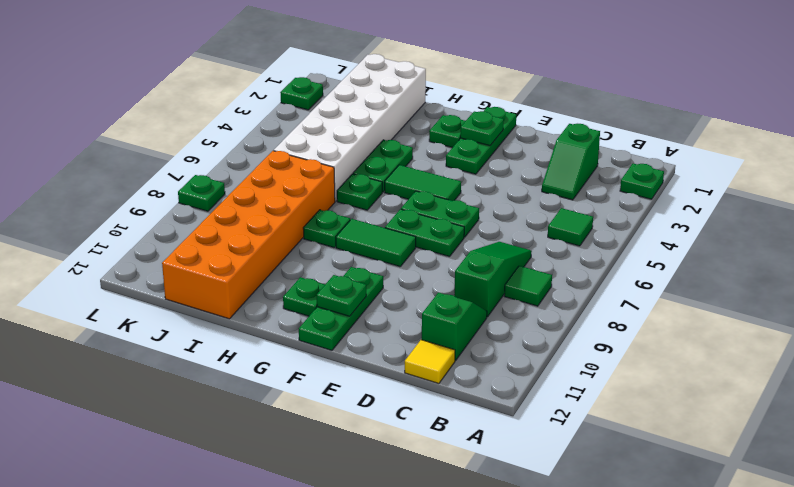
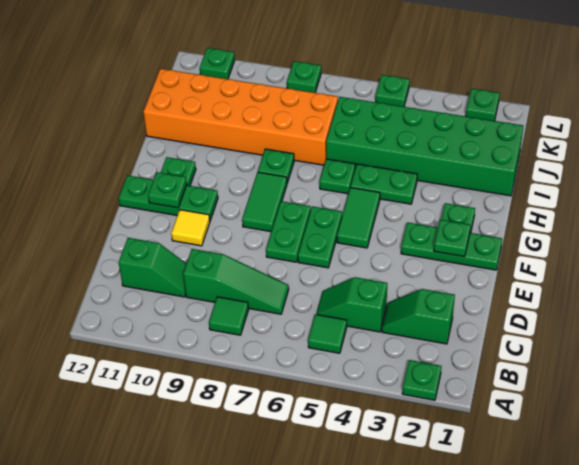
none -> green 1x2 slope [316,277,387,332]
yellow 1x1 tile [405,340,455,384] -> yellow 1x1 tile moved to [171,210,210,246]
white 2x6 brick [274,54,426,201] -> green 2x6 brick [326,97,523,196]
none -> green 1x1 plate [376,75,410,107]
none -> green 1x1 plate [200,48,235,79]

